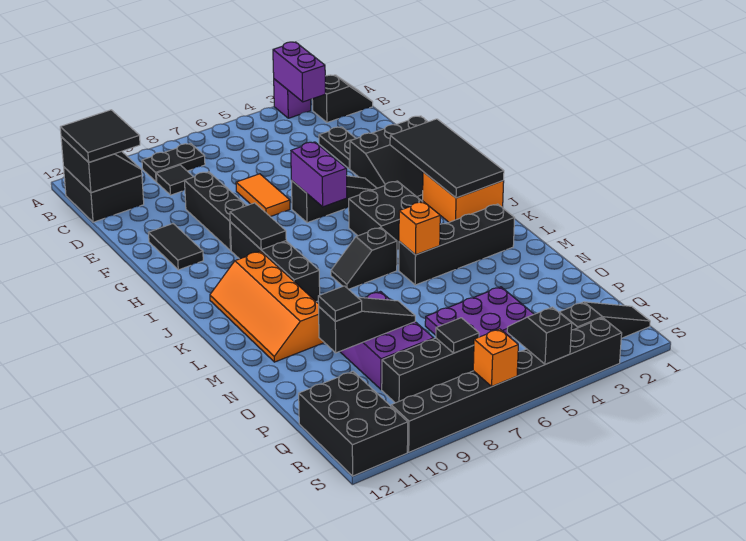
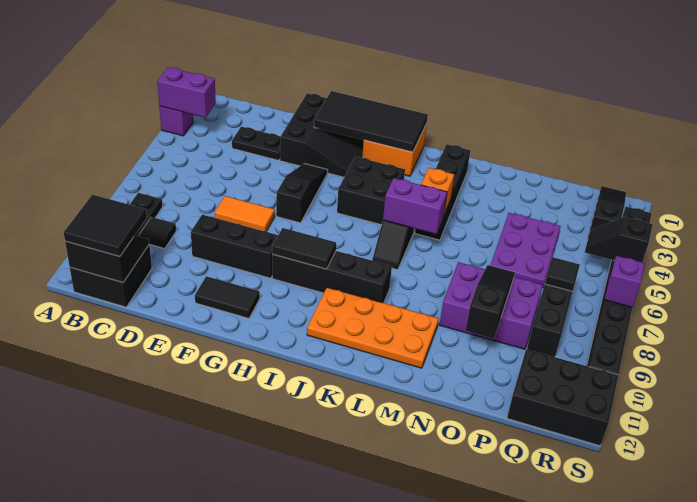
black 1x2 slope [312,75,373,122] -> none
purple 1x2 brick [291,142,347,207] -> purple 1x2 brick moved to [383,178,447,234]
orange 2x4 slope [210,251,324,362] -> orange 2x4 plate [307,287,439,368]
black 1x1 tile [318,286,362,321] -> none
orange 1x1 brick [473,329,518,386] -> purple 1x1 brick [604,256,645,307]

